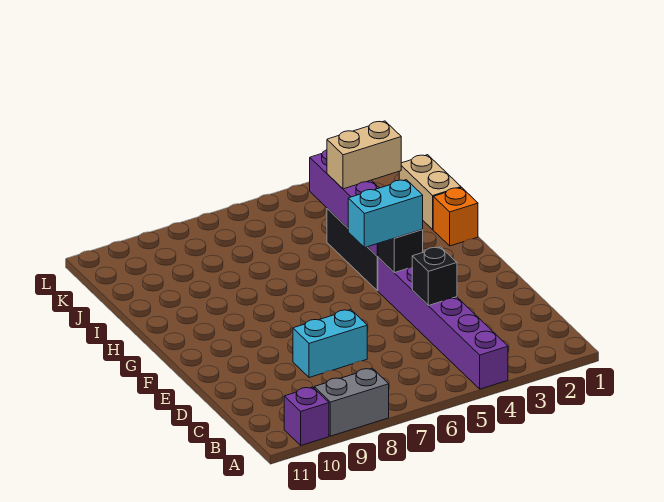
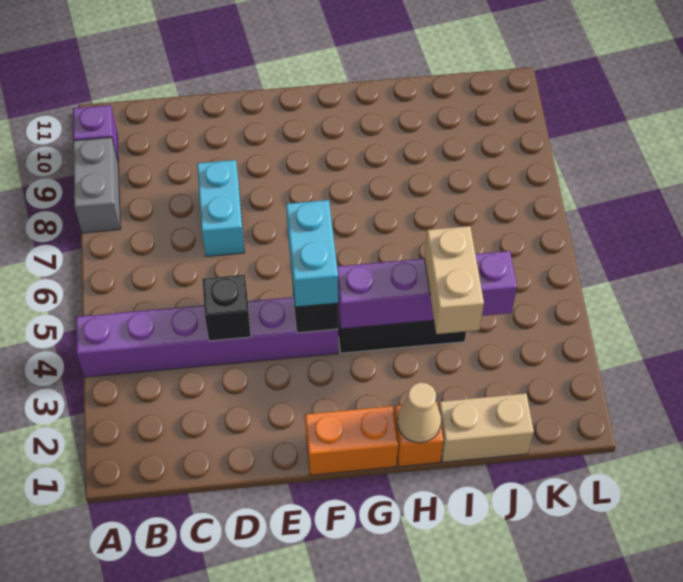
none -> orange 1x2 brick [305,406,398,475]
none -> tan 1x1 cone [398,382,441,443]

